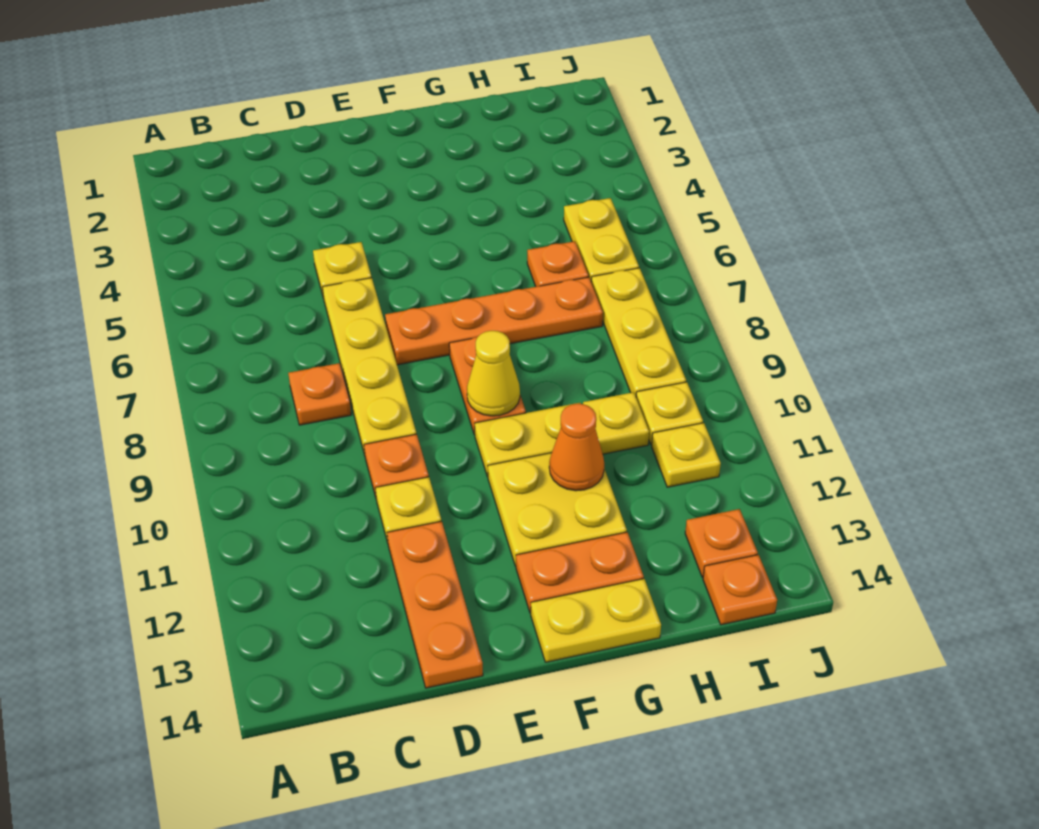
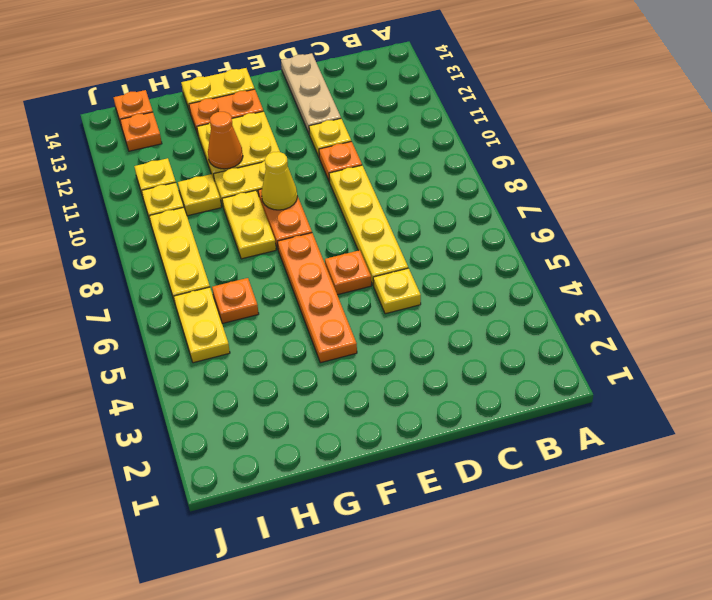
orange 1x1 plate [288,363,351,425] -> orange 1x1 plate moved to [325,250,371,295]
orange 1x3 plate [387,521,483,688] -> tan 1x3 plate [281,53,341,135]
orange 1x4 plate [385,277,603,365] -> orange 1x4 plate turned to [277,233,357,363]
none -> yellow 1x2 plate [222,190,276,259]

